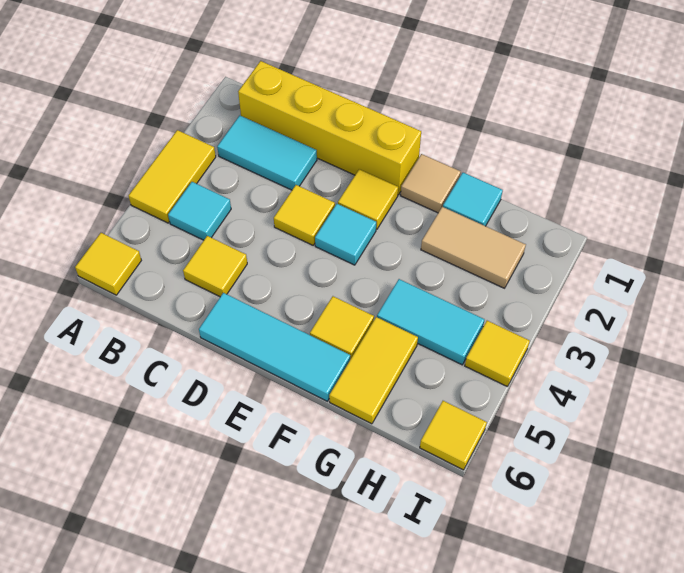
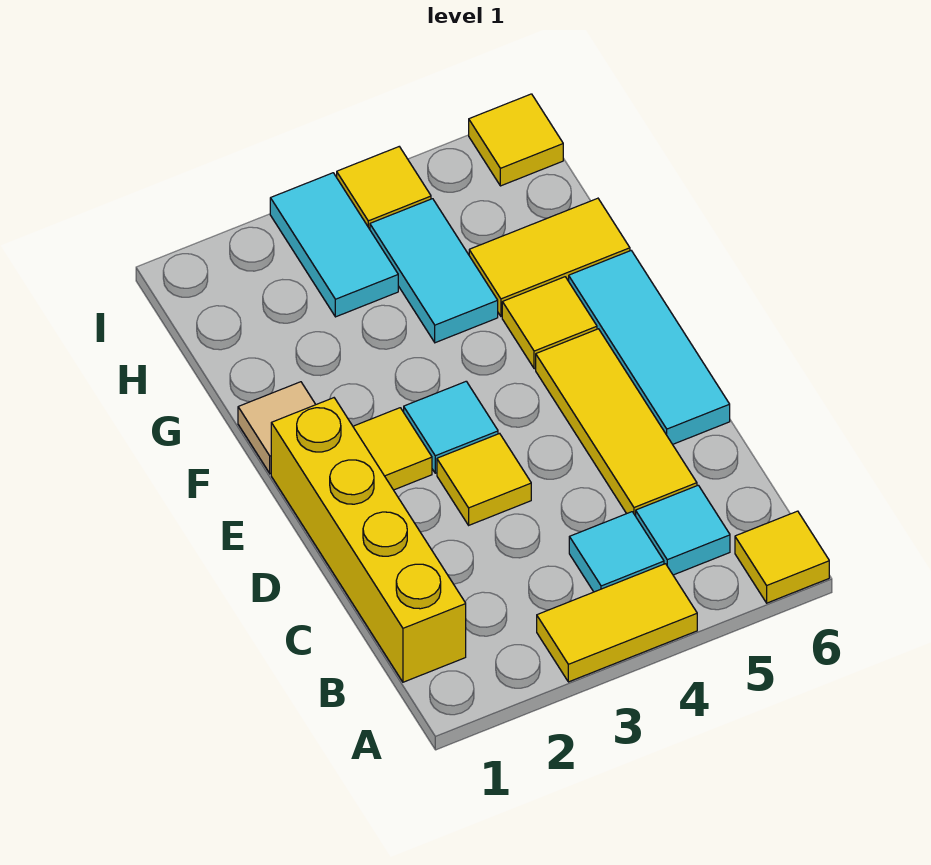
cyan 1x2 tile [217,116,317,190] -> cyan 1x2 tile moved to [270,173,398,317]
yellow 1x1 tile [183,236,247,297] -> yellow 1x3 tile [536,329,697,516]
cyan 1x1 tile [443,173,503,226] -> cyan 1x1 tile moved to [636,485,730,575]
tan 1x2 tile [421,207,526,288] -> none

